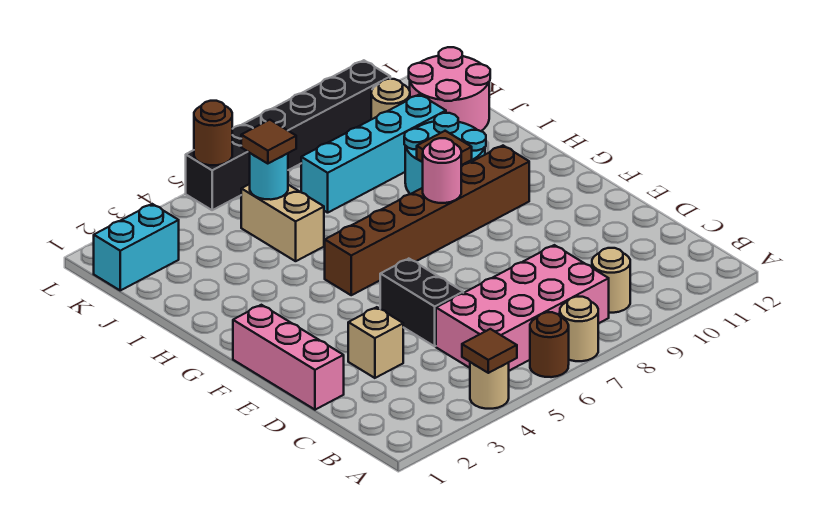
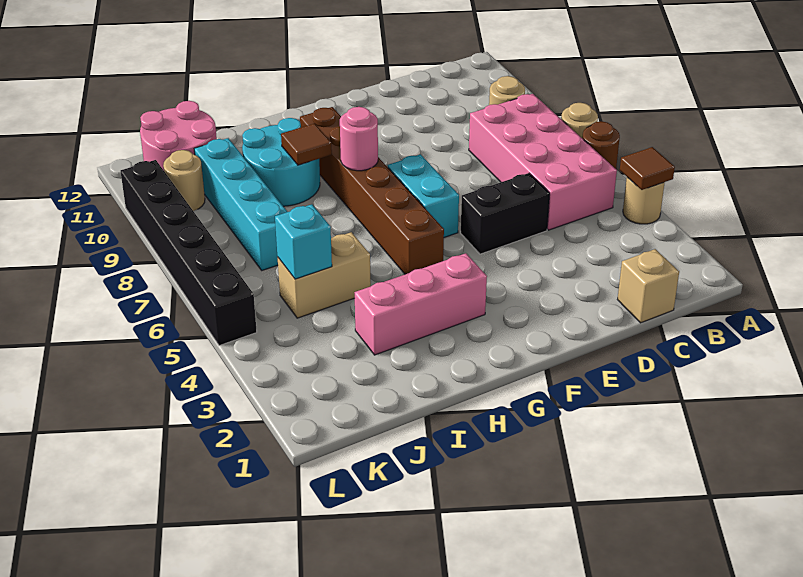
pink 1x3 brick [233,305,344,410] -> pink 1x3 brick moved to [355,253,487,355]
tan 1x1 brick [348,307,403,378] -> tan 1x1 brick moved to [618,249,679,323]
cyan 1x1 round brick [250,153,288,200] -> cyan 1x1 brick [275,204,332,279]
brown 1x1 tile [241,120,296,164] -> none
cyan 1x2 brick [94,204,179,290] -> cyan 1x2 brick moved to [388,154,459,237]
brown 1x1 round brick [194,101,232,165] -> none

